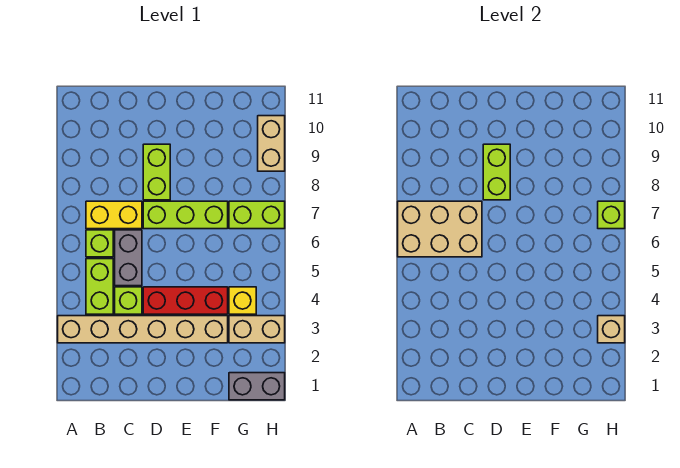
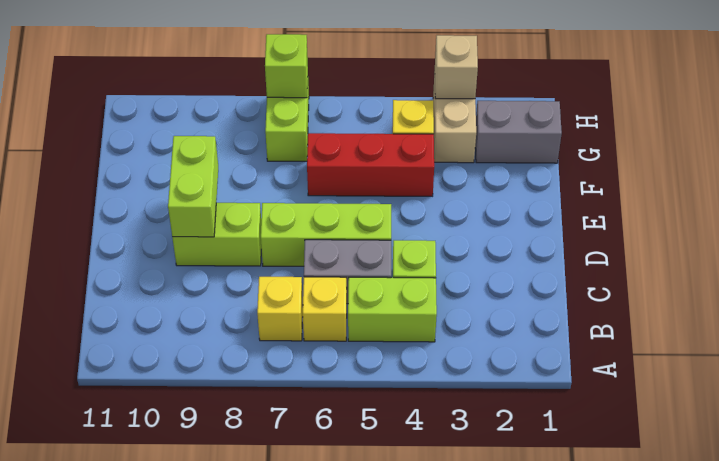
tan 1x6 brick [58,316,228,343] -> none
tan 2x3 brick [398,201,482,257] -> none
lime 1x1 brick [86,230,113,257] -> yellow 1x1 brick [303,277,347,341]
yellow 1x2 brick [86,201,142,229] -> yellow 1x1 brick [257,277,303,341]
red 1x3 brick [143,287,228,314] -> red 1x3 brick turned to [307,133,434,196]
lime 1x3 brick [143,201,228,229] -> lime 1x3 brick turned to [261,203,391,266]
lime 1x2 brick [483,144,510,200] -> lime 1x2 brick turned to [168,136,218,237]
grey 1x2 brick [229,373,285,400] -> grey 1x2 brick turned to [475,101,562,163]
tan 1x2 brick [258,116,285,171] -> none

